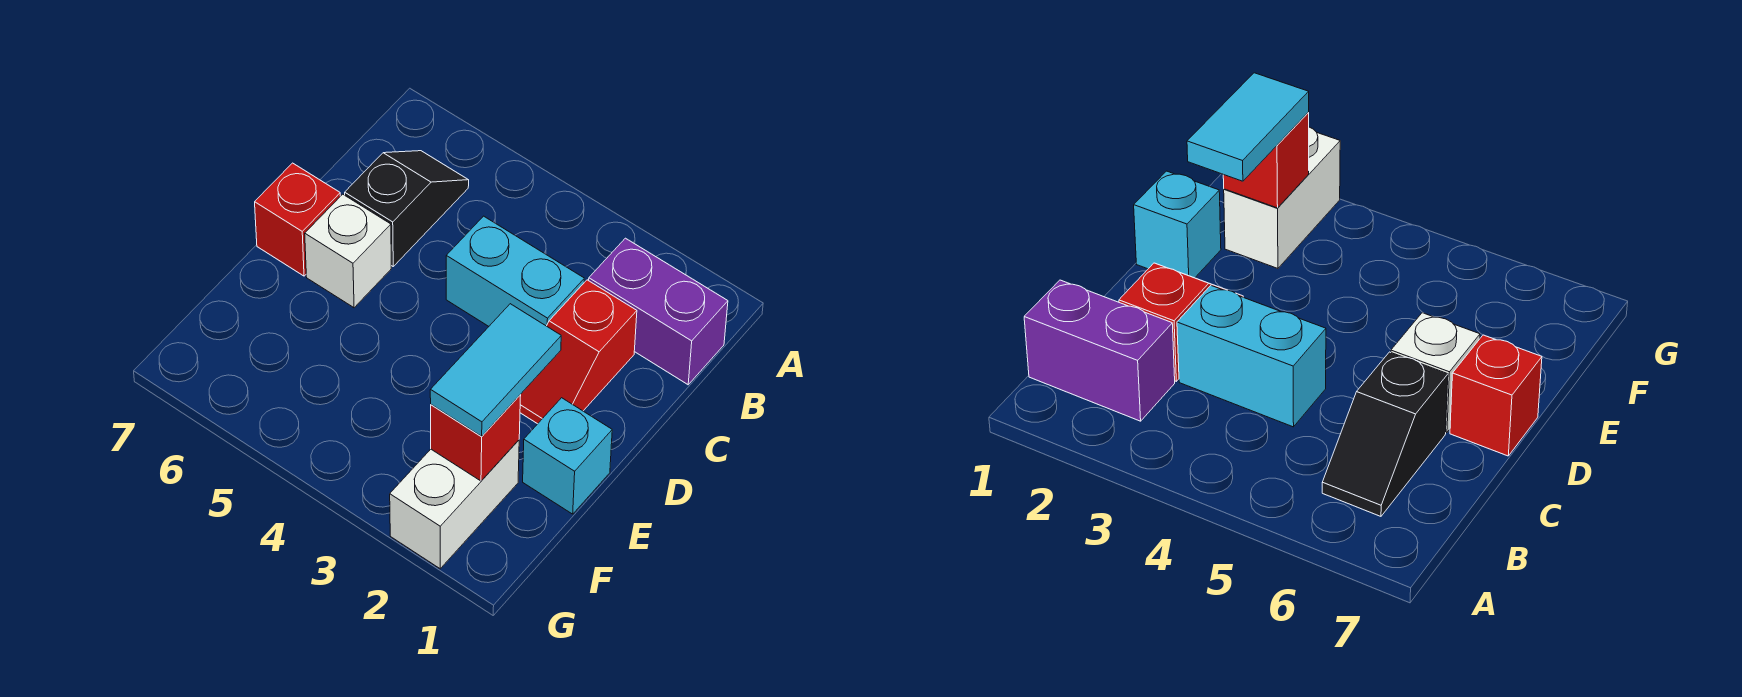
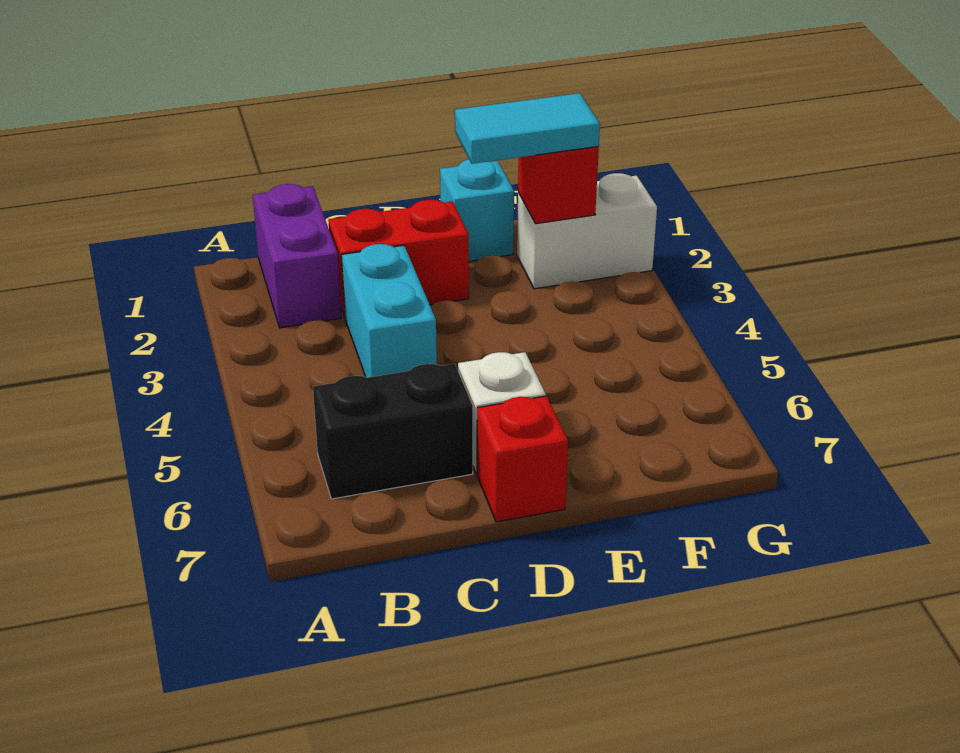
black 1x2 slope [345,151,469,266] -> black 1x2 brick [313,364,473,499]
red 1x2 slope [520,280,637,424] -> red 1x2 brick [328,200,469,317]

